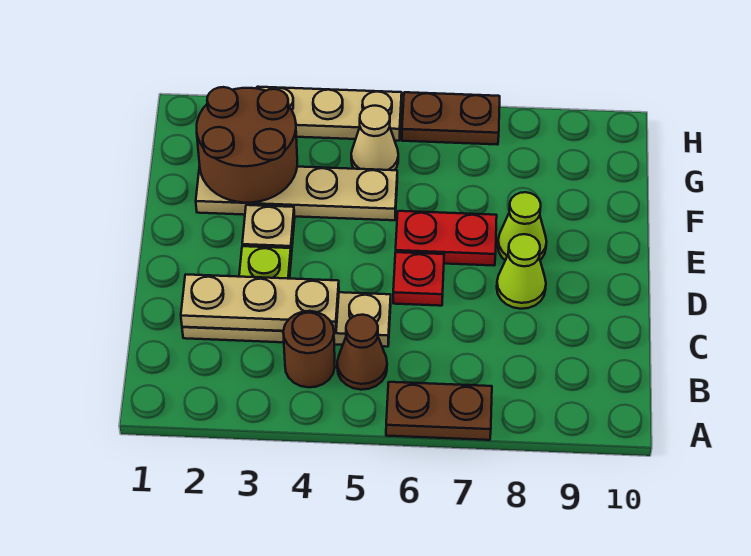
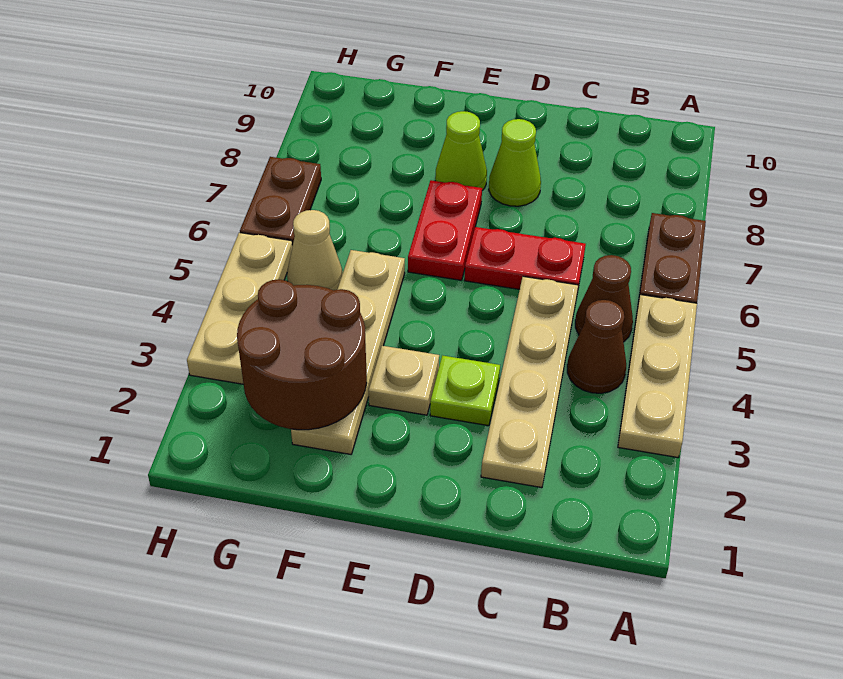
brown 1x1 round brick [283,311,335,387] -> brown 1x1 cone [567,300,626,393]
tan 1x3 plate [181,275,339,333] -> tan 1x3 plate moved to [618,295,697,458]
red 1x1 plate [393,252,444,306] -> red 1x2 plate [464,227,586,293]

